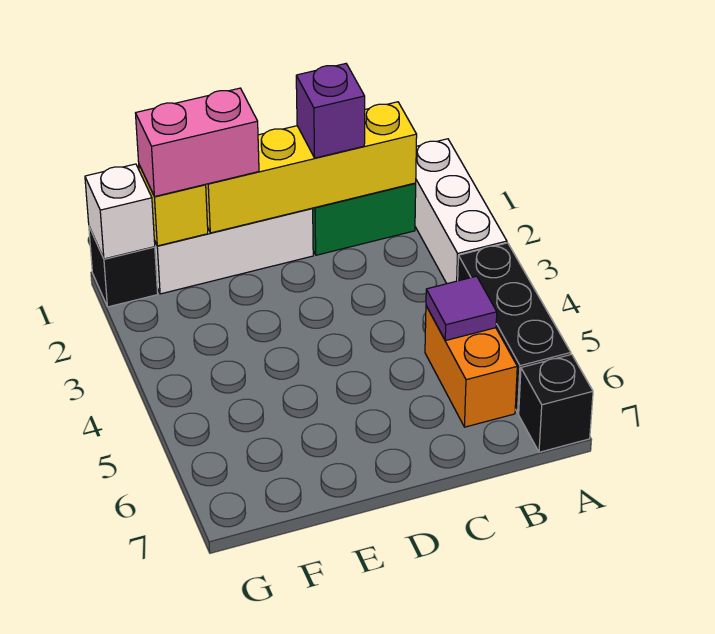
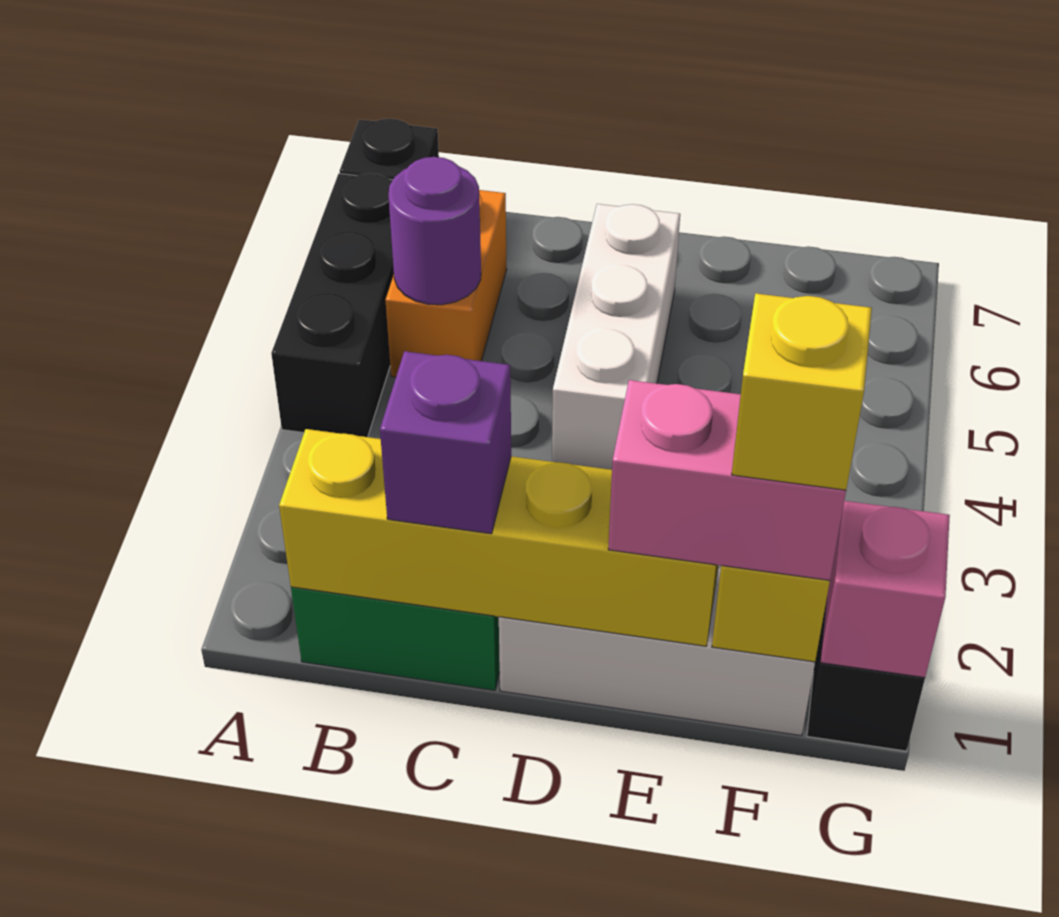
white 1x3 brick [415,139,507,284] -> white 1x3 brick moved to [552,204,680,470]
purple 1x1 tile [426,276,497,341] -> purple 1x1 round brick [389,157,481,305]
none -> yellow 1x1 brick [732,293,872,490]
white 1x1 brick [85,164,155,259] -> pink 1x1 brick [820,501,950,678]

